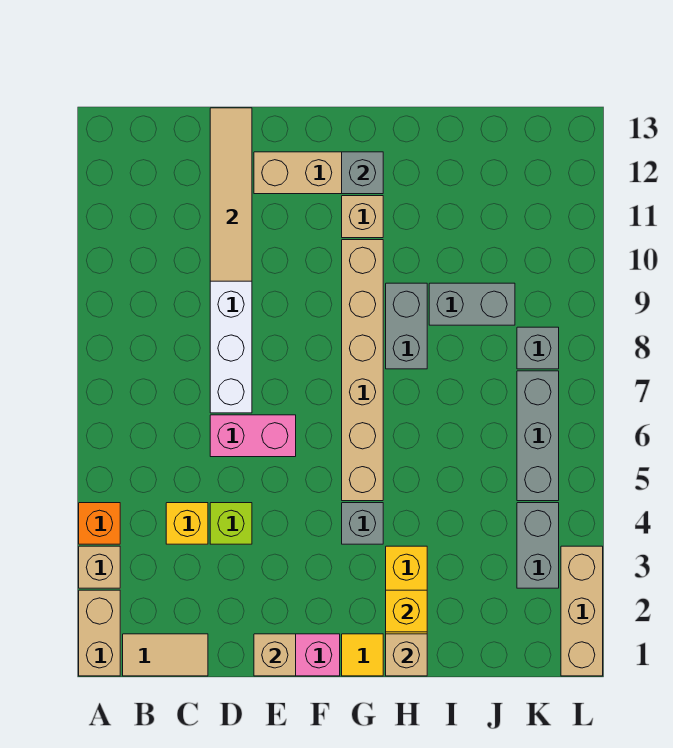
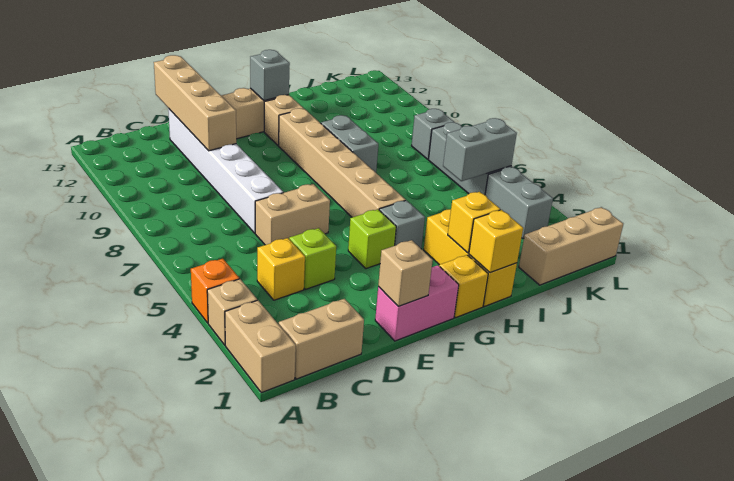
tan 1x2 tile [123,634,208,676] -> tan 1x2 brick [279,299,364,379]
pink 1x2 brick [210,415,296,457] -> tan 1x2 brick [255,184,330,245]
tan 1x4 tile [210,108,252,281] -> tan 1x4 brick [154,55,236,151]
none -> lime 1x1 brick [348,209,396,269]
yellow 1x1 tile [342,634,383,676] -> yellow 1x1 brick [439,255,488,318]
tan 1x1 brick [386,634,427,676] -> yellow 1x1 brick [469,210,523,273]
grey 1x2 brick [429,283,515,325] -> grey 1x2 brick moved to [443,118,517,181]
tan 1x3 brick [561,546,603,676] -> tan 1x3 brick turned to [519,207,623,285]

